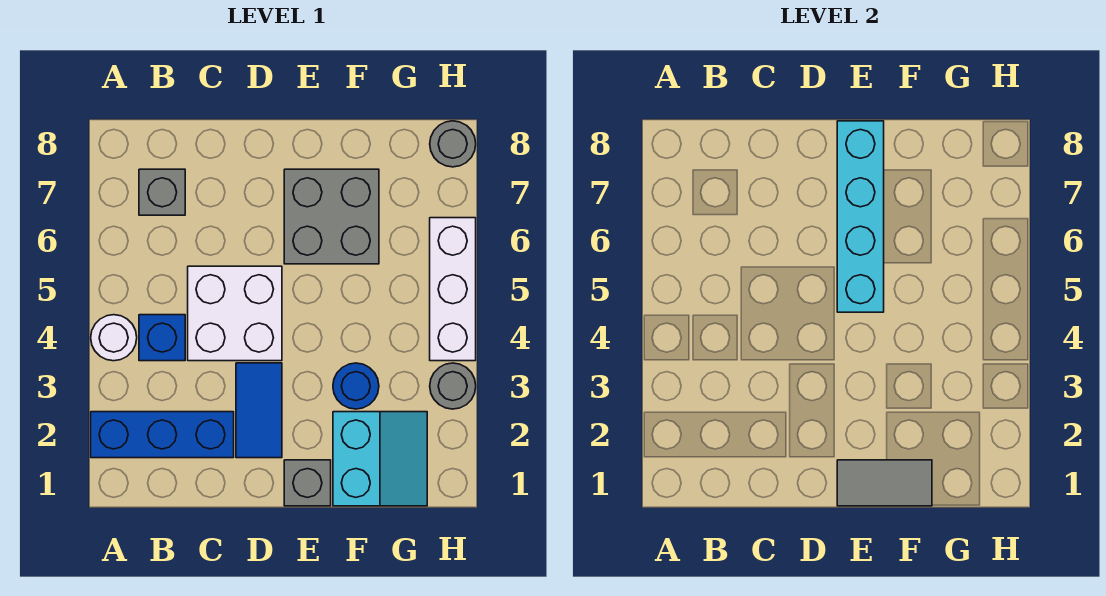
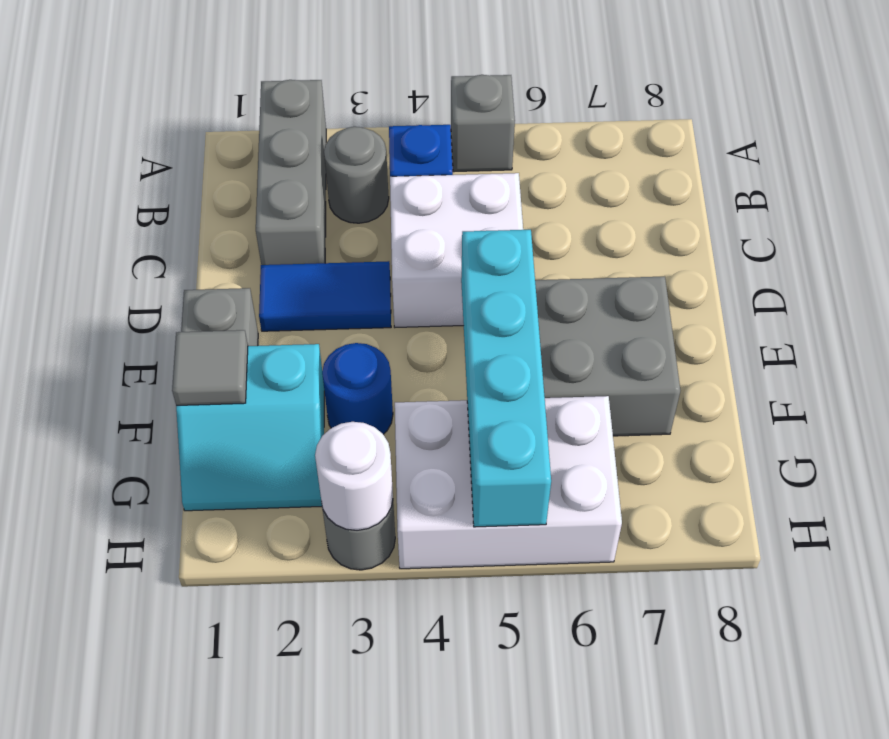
blue 1x3 brick [91,412,234,458] -> grey 1x3 brick [256,80,326,265]
white 1x1 round brick [91,315,137,361] -> white 1x1 round brick moved to [315,422,393,530]
grey 1x1 brick [139,169,185,215] -> grey 1x1 brick moved to [451,75,515,172]
grey 1x2 tile [837,460,932,506] -> grey 1x1 tile [172,330,248,405]
cyan 1x4 brick [837,121,884,312] -> cyan 1x4 brick turned to [461,230,551,527]
white 1x3 brick [430,218,476,361] -> white 2x3 brick [395,396,622,569]
grey 1x1 round brick [430,121,476,167] -> grey 1x1 round brick moved to [324,127,389,223]

